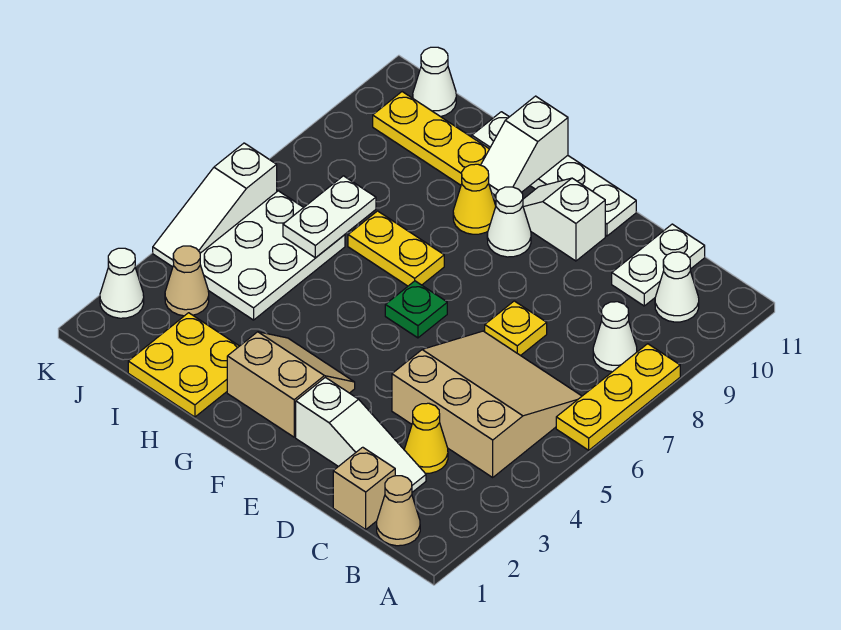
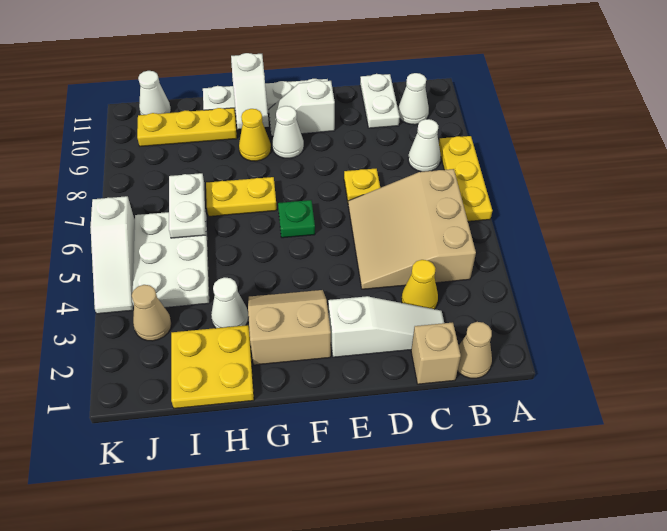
tan 3x3 slope [392,331,582,477] -> tan 3x3 slope turned to [348,169,476,289]
white 1x1 cone [100,248,144,318] -> white 1x1 cone moved to [211,277,249,328]

